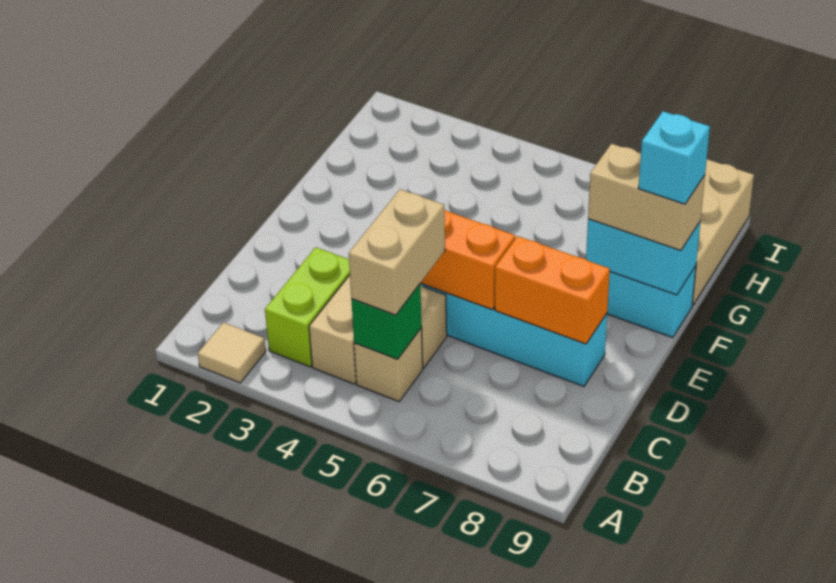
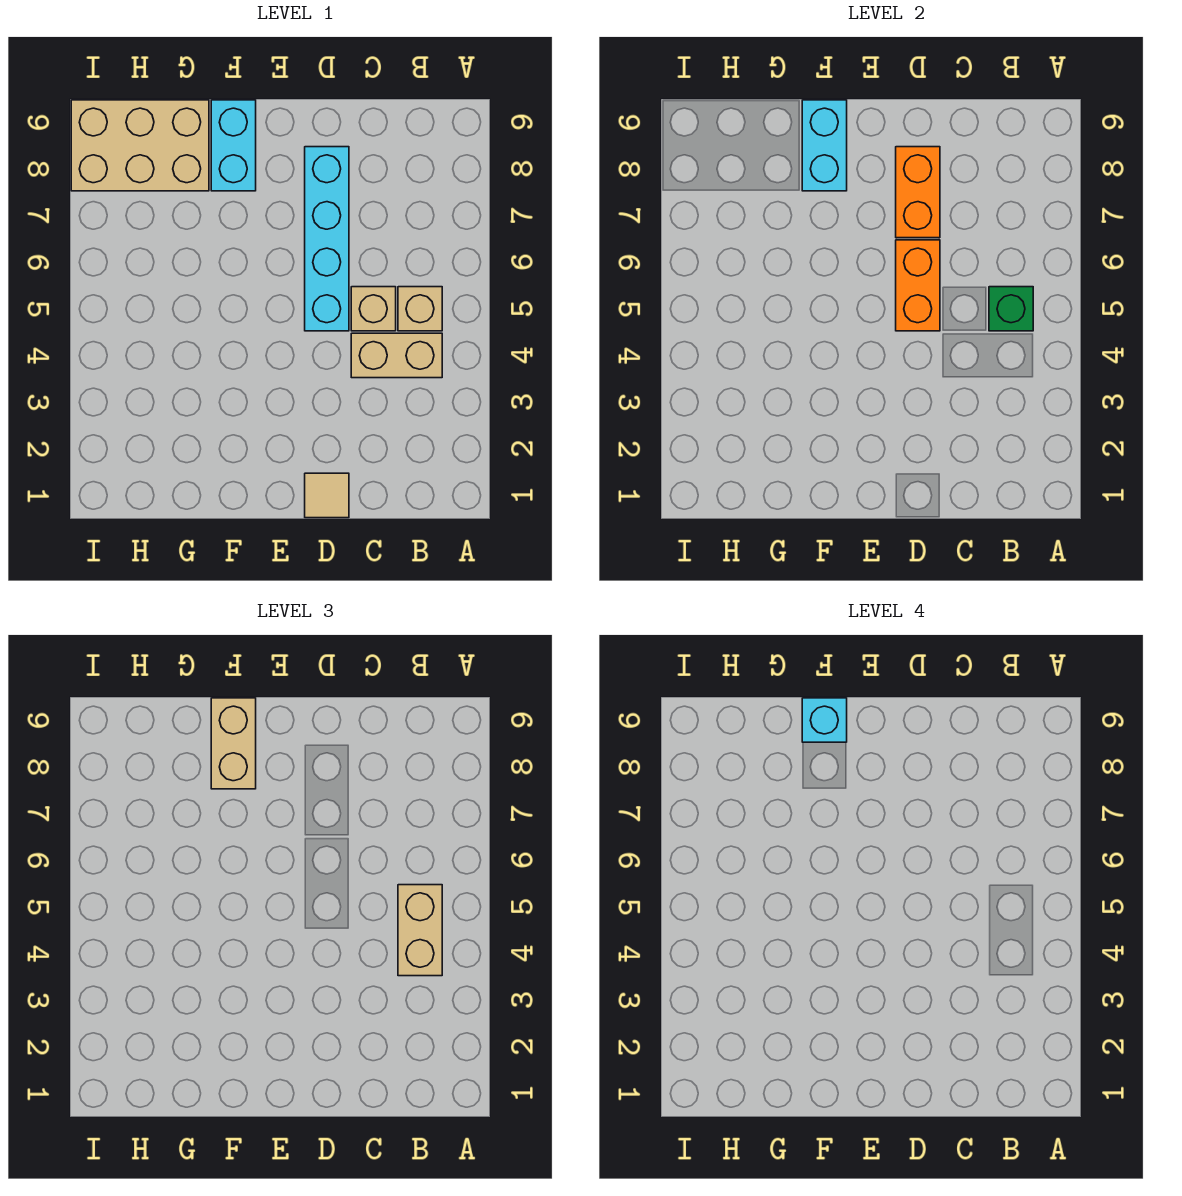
tan 1x1 tile [198,322,266,383] -> tan 1x1 tile moved to [305,473,349,518]
lime 1x2 brick [265,247,350,367] -> none
tan 1x2 brick [349,189,445,315] -> tan 1x2 brick turned to [398,885,442,976]

